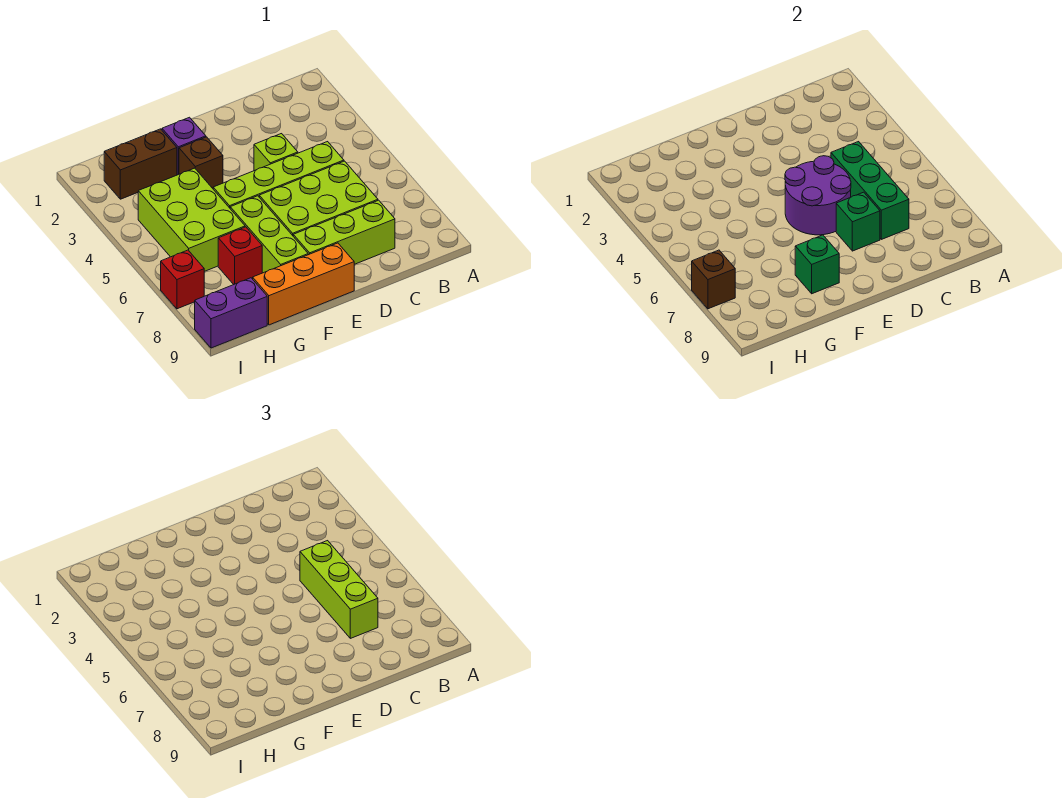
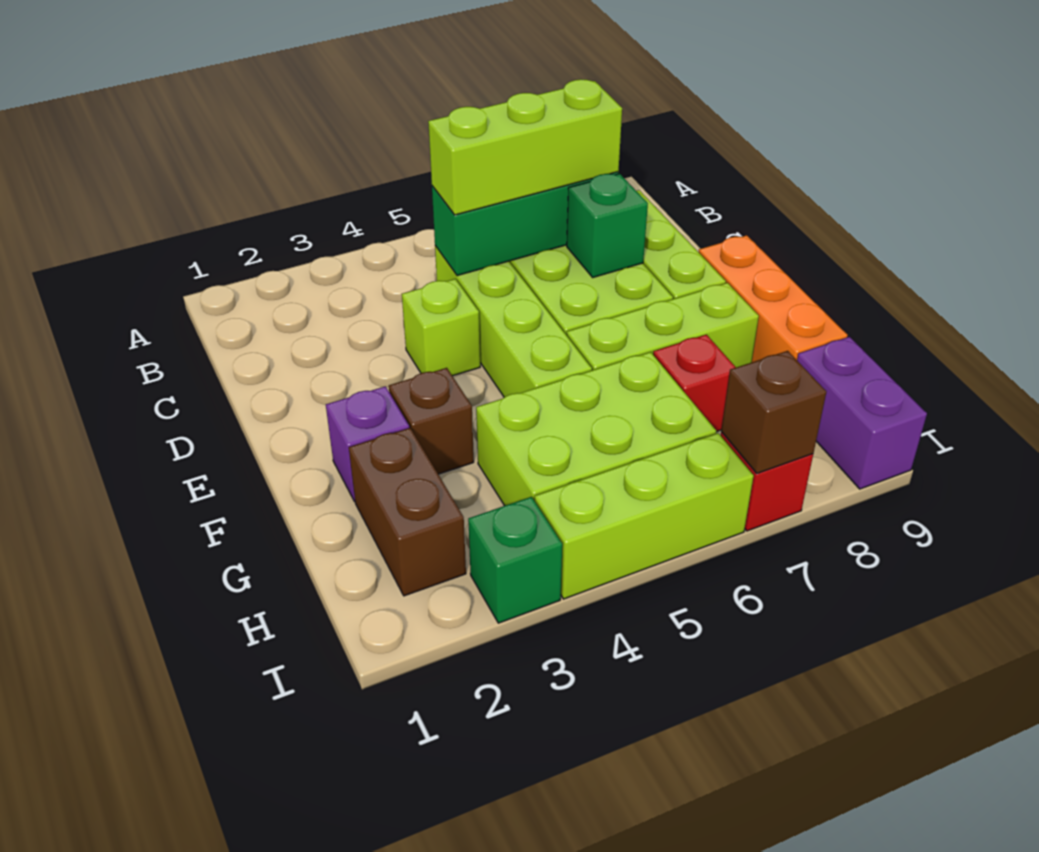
purple 2x2 round brick [785,156,851,235] -> none
green 1x1 brick [795,235,839,294] -> green 1x1 brick moved to [468,497,562,623]
none -> lime 1x3 brick [535,433,753,599]

